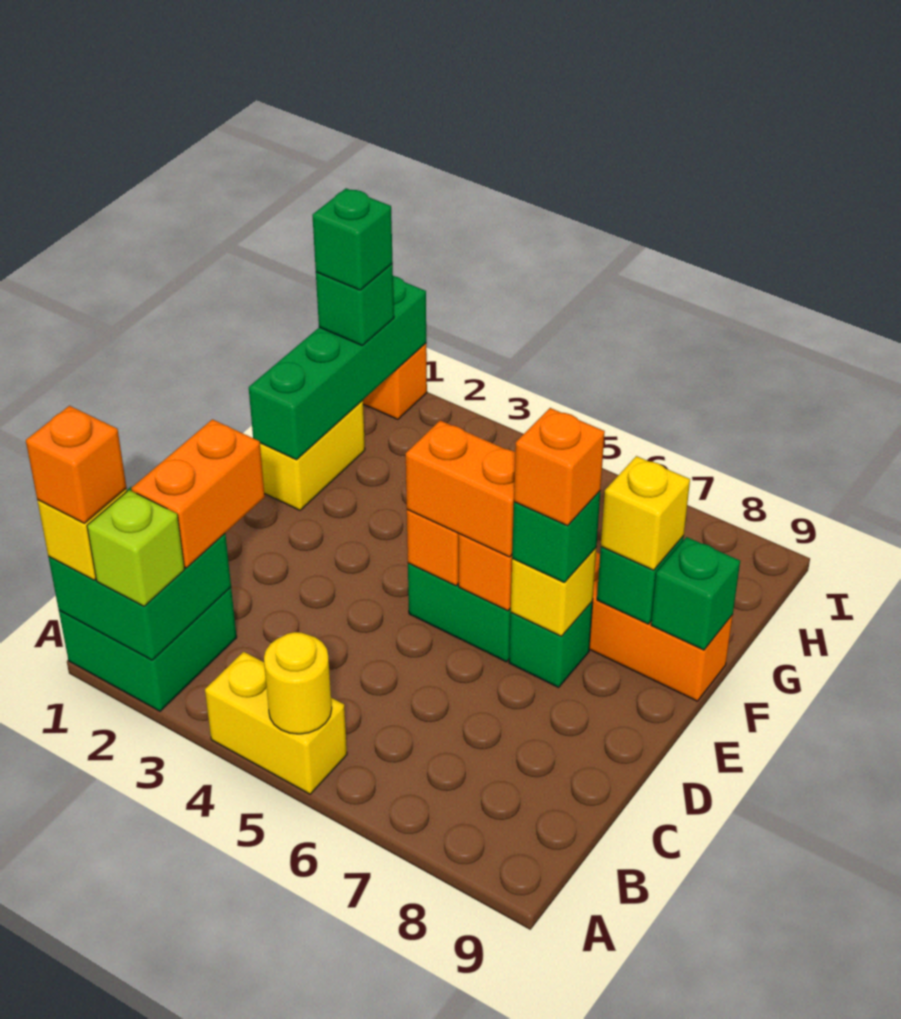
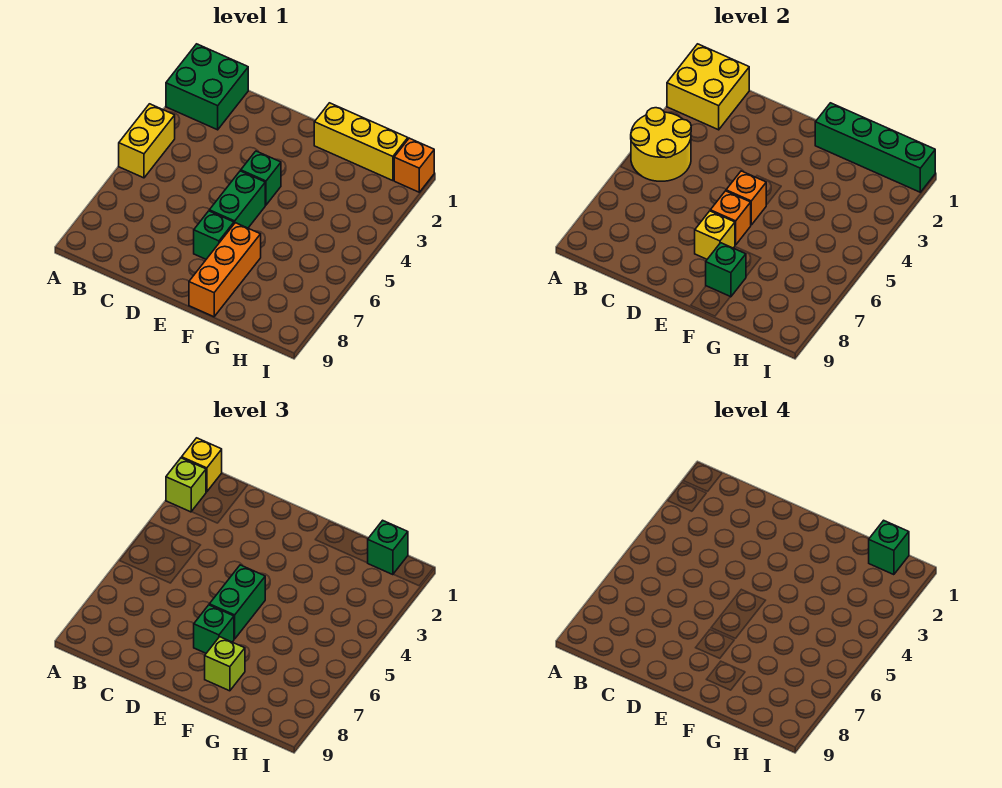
green 2x2 brick [48,487,231,660] -> yellow 2x2 brick [667,44,749,130]
orange 1x1 brick [26,406,126,523] -> none
yellow 1x1 round brick [264,632,332,734] -> yellow 2x2 round brick [631,108,691,181]
orange 1x2 brick [131,419,265,568] -> none
orange 1x2 brick [406,420,515,557] -> green 1x2 brick [209,565,265,639]
orange 1x1 brick [514,408,605,526] -> none
yellow 1x2 brick [260,400,365,510] -> yellow 1x3 brick [314,103,408,181]
yellow 1x1 brick [601,456,690,570] -> lime 1x1 brick [205,637,245,691]
green 1x1 brick [651,537,740,650] -> green 1x1 brick moved to [241,151,281,205]

